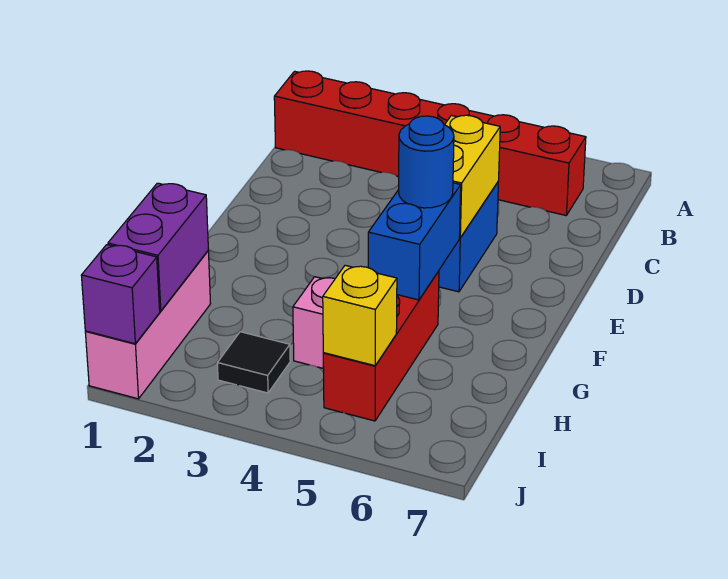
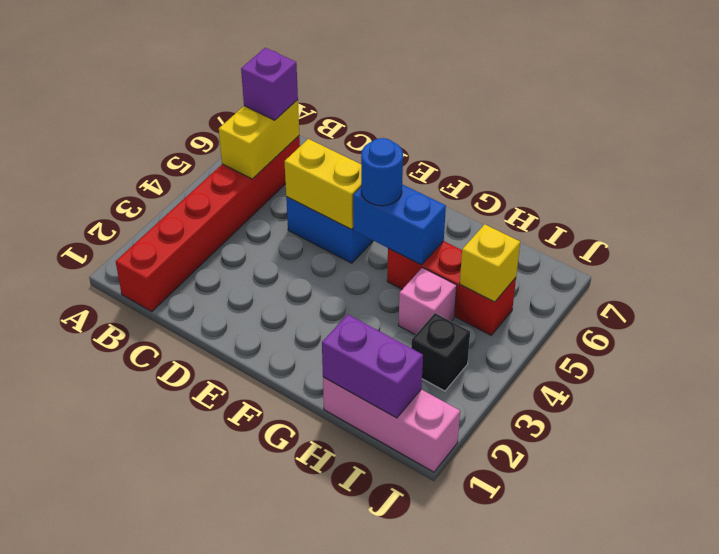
none -> yellow 1x2 brick [219,100,299,179]
black 1x1 tile [217,332,290,393] -> black 1x1 brick [411,313,470,391]
purple 1x1 brick [81,245,160,344] -> purple 1x1 brick moved to [241,48,298,120]

